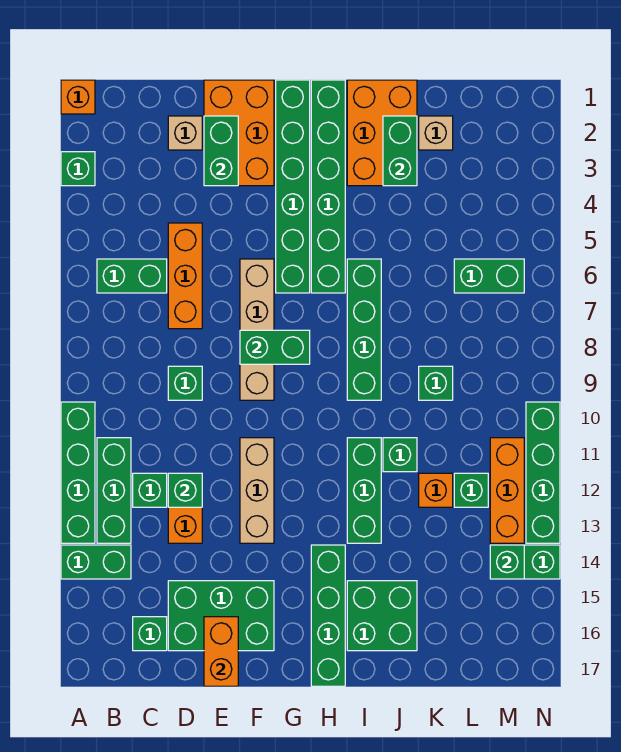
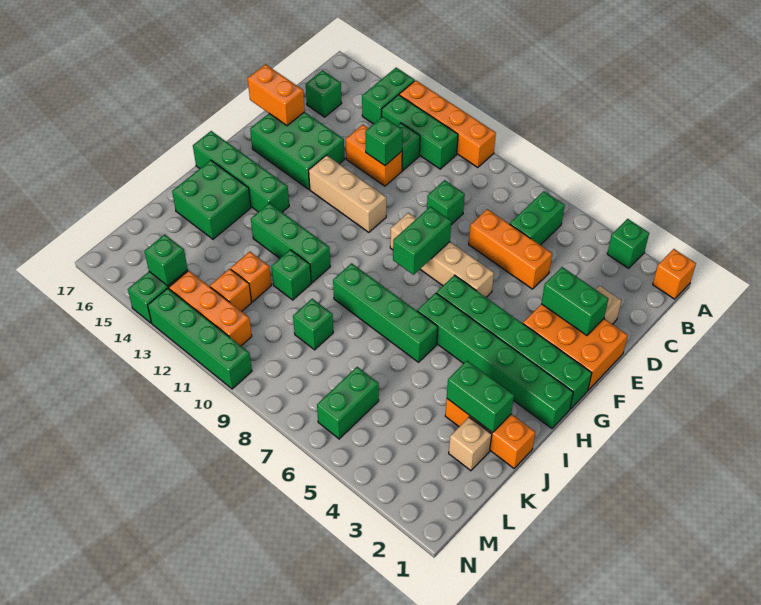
green 1x4 brick [61,402,95,543] -> orange 1x4 brick [399,80,496,168]
green 2x3 brick [168,581,274,651] -> green 2x3 brick turned to [250,112,345,189]
orange 2x3 brick [347,80,417,186] -> orange 1x3 brick [445,399,535,468]
green 1x1 brick [454,473,488,507] -> orange 1x1 brick [210,269,252,311]

